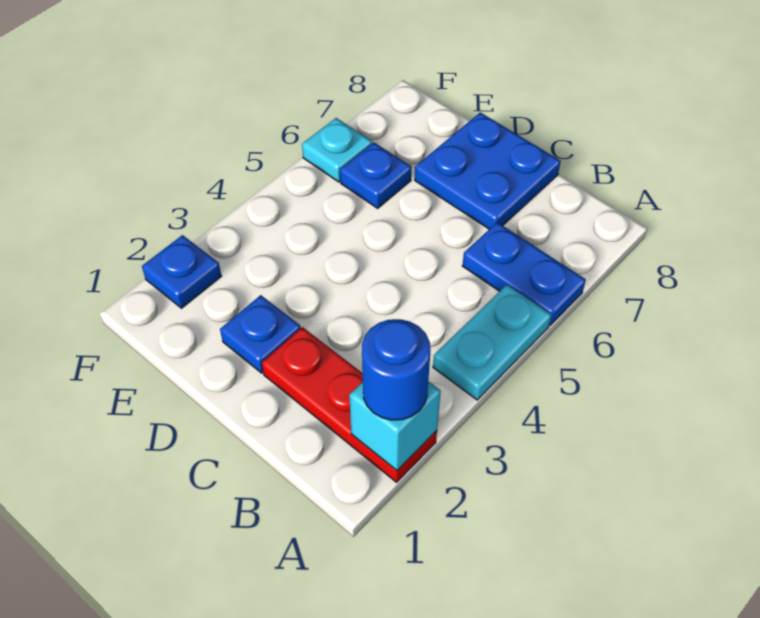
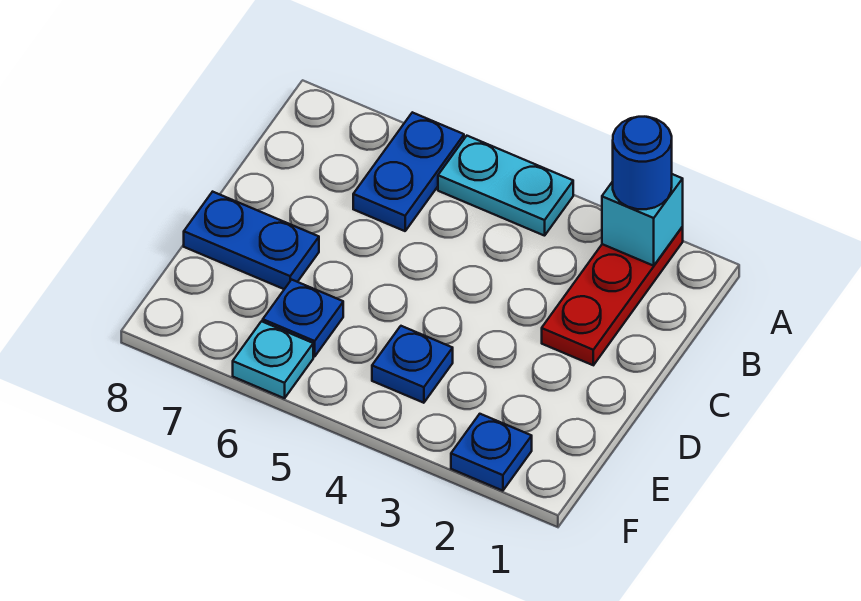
blue 2x2 plate [415,113,561,229] -> blue 1x2 plate [184,192,319,289]
blue 1x1 plate [220,295,301,373] -> blue 1x1 plate moved to [372,326,453,403]

